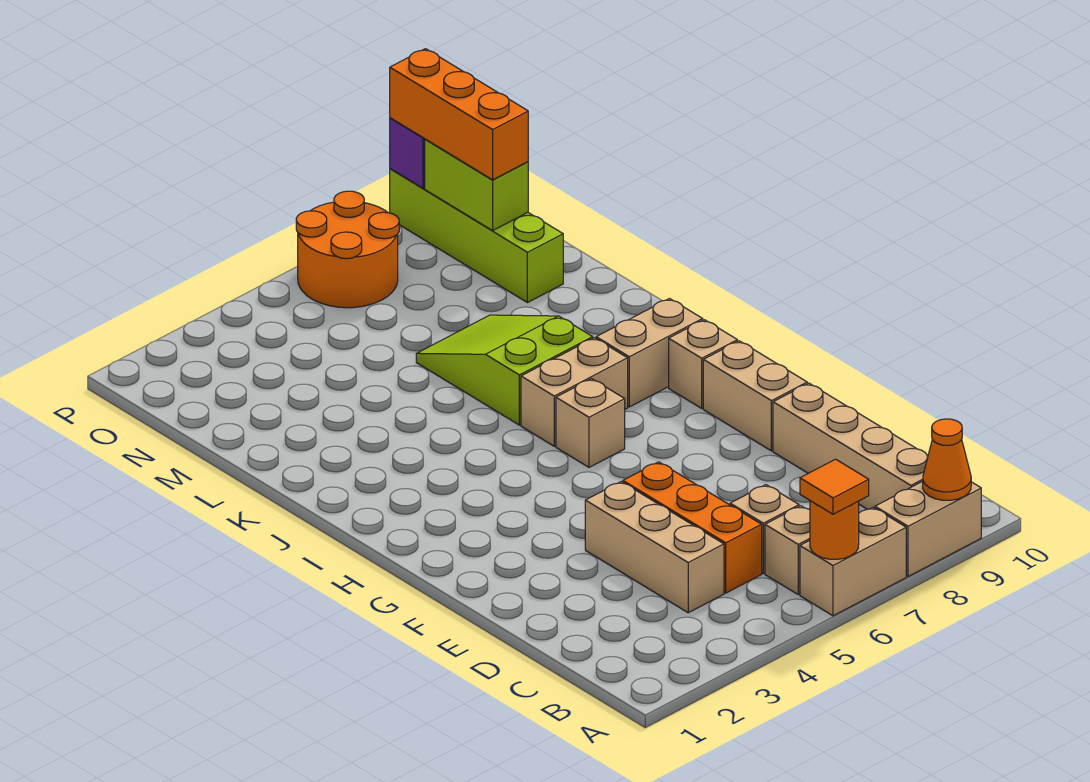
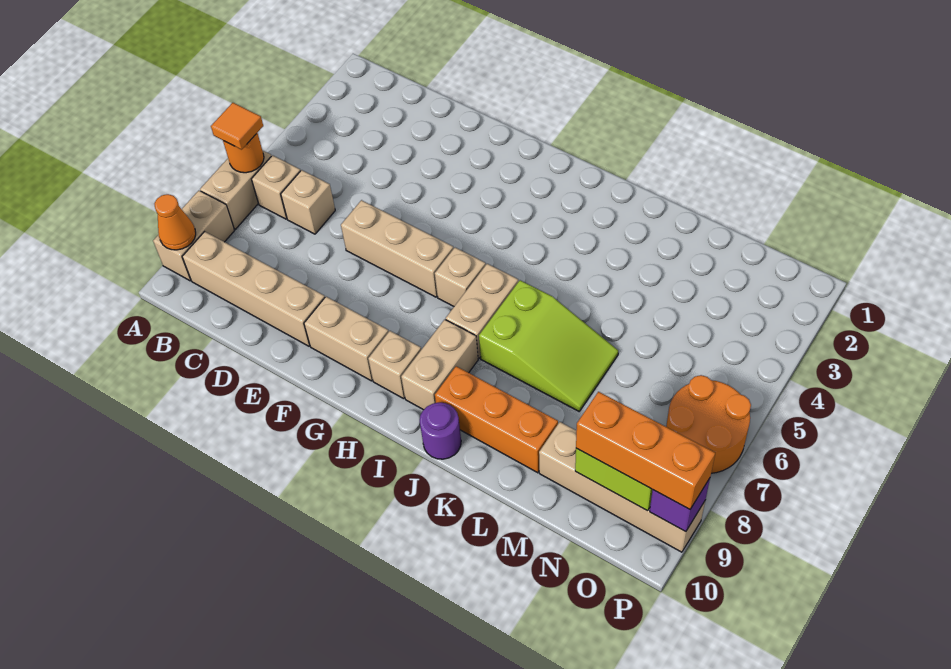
tan 1x3 brick [585,482,724,613] -> tan 1x3 brick moved to [341,200,454,297]
orange 1x3 brick [623,462,762,593] -> orange 1x3 brick moved to [435,366,558,473]
none -> purple 1x1 round brick [420,403,461,459]
lime 1x4 brick [390,169,563,303] -> tan 1x4 brick [539,422,705,552]

